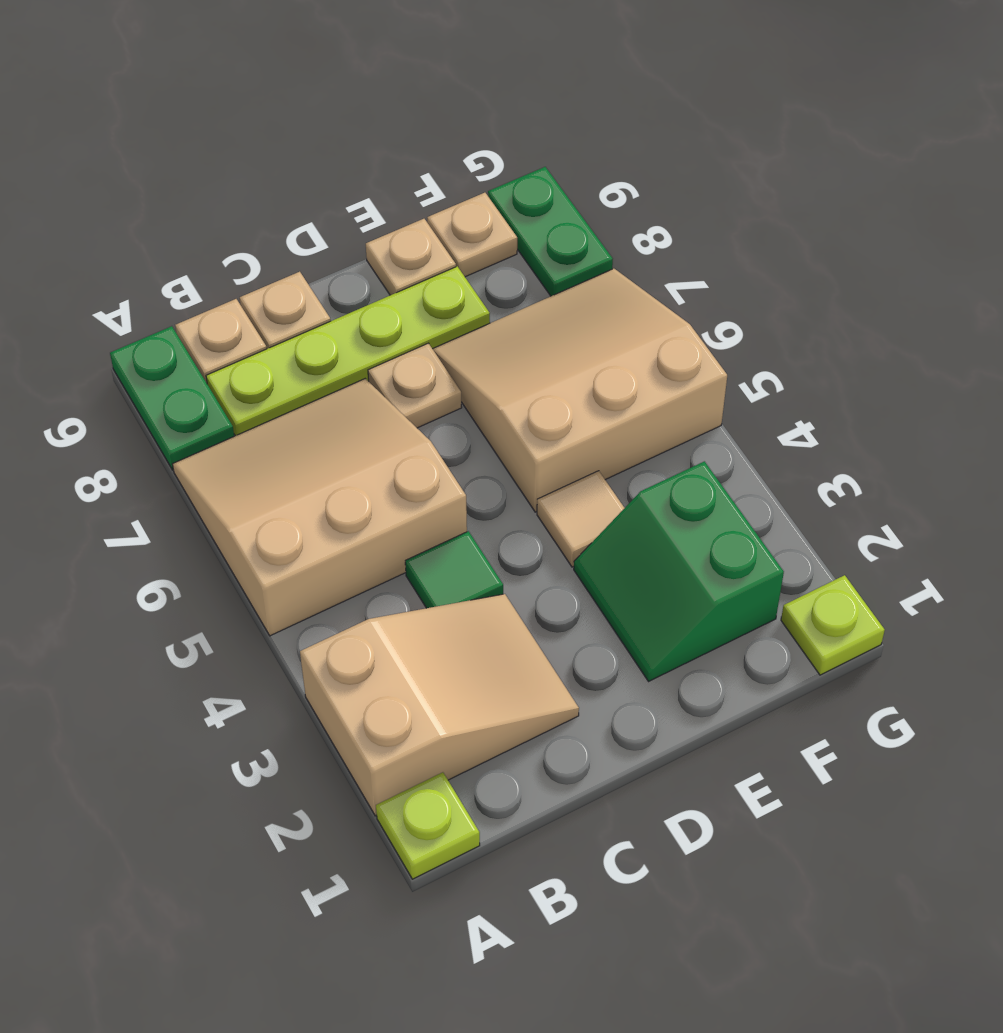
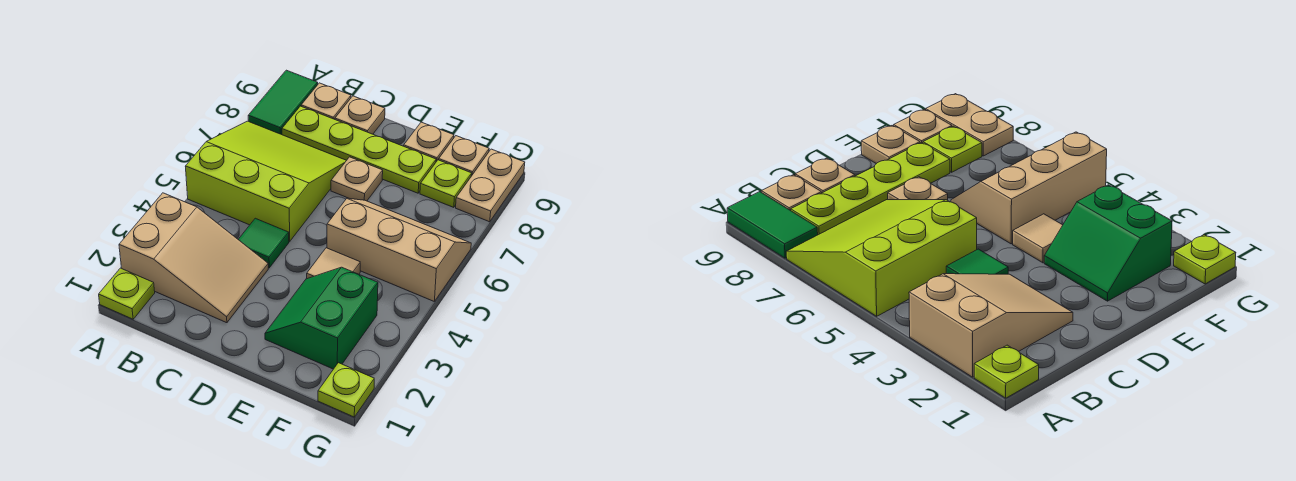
tan 3x3 slope [172,379,467,636] -> lime 3x3 slope [185,121,347,241]
green 1x2 plate [110,326,234,470] -> green 1x2 tile [248,70,318,135]
tan 3x3 slope [433,269,727,512] -> tan 2x3 slope [327,198,471,301]
none -> lime 1x1 plate [420,160,472,207]
green 1x2 plate [488,167,613,296] -> tan 1x2 plate [456,149,525,222]

